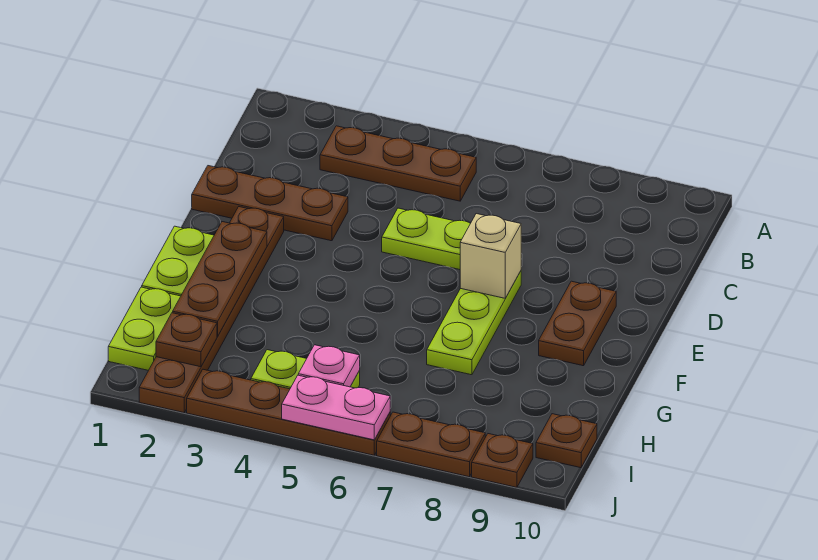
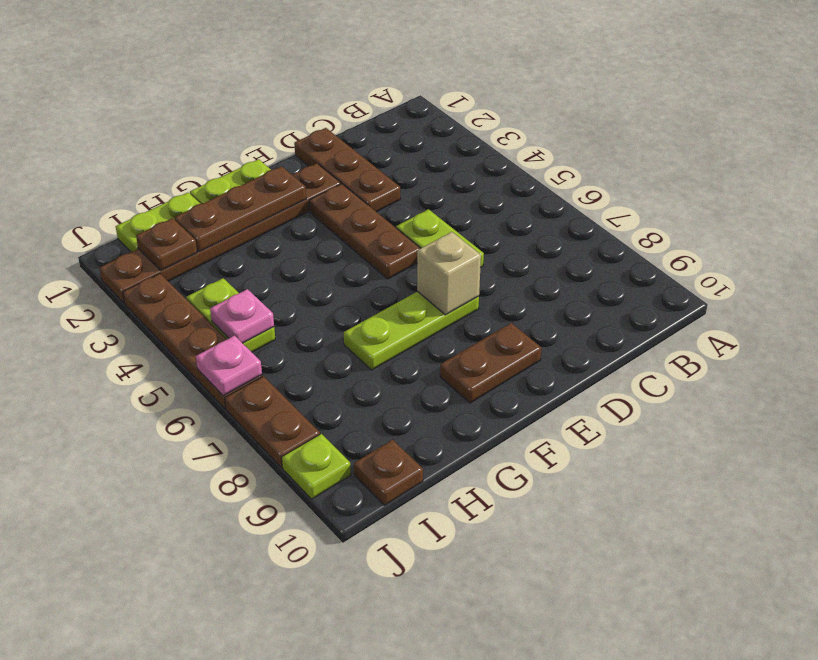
brown 1x3 plate [320,126,476,201] -> brown 1x3 plate moved to [309,184,421,279]
pink 1x2 plate [282,375,390,440] -> pink 1x1 plate [196,336,262,396]
brown 1x1 plate [472,434,533,487] -> lime 1x1 plate [282,434,351,499]

